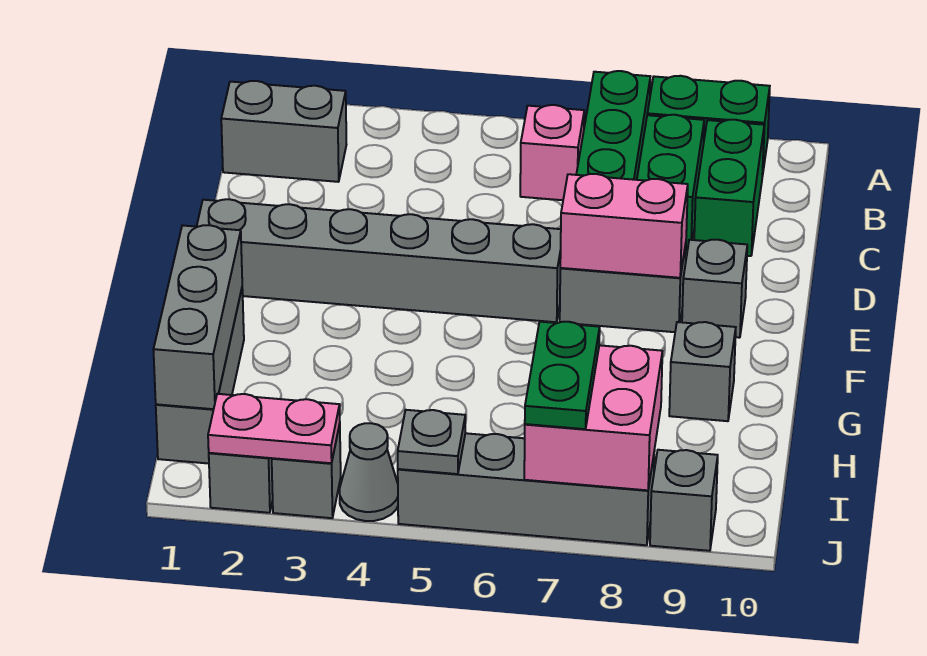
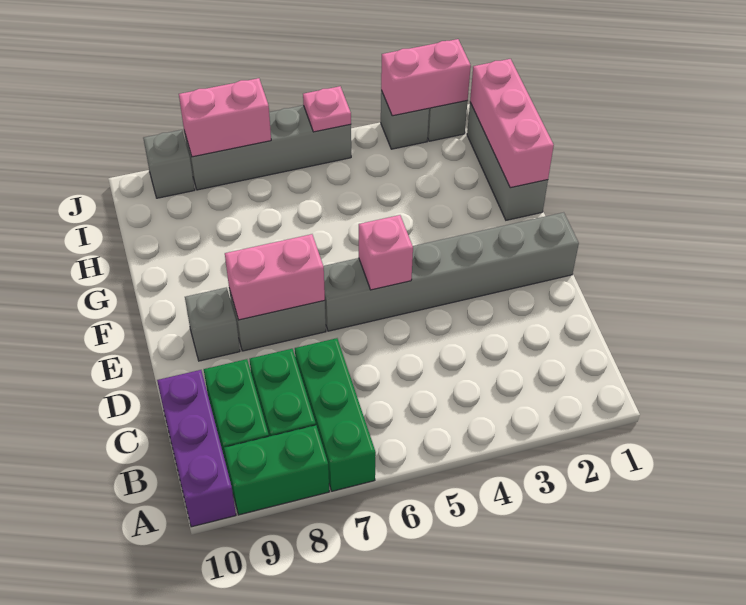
none -> purple 1x3 brick [157,370,236,527]
grey 1x2 brick [221,81,346,182] -> none
pink 1x1 brick [520,105,584,200] -> pink 1x1 brick moved to [359,215,413,290]
grey 1x3 brick [153,225,242,409] -> pink 1x3 brick [470,59,554,188]
grey 1x1 brick [669,322,736,421] -> none
pink 2x2 brick [524,345,662,490] -> pink 1x2 brick [179,78,271,157]
green 1x2 plate [525,322,600,429] -> none
pink 1x2 plate [208,394,340,463] -> pink 1x2 brick [381,39,471,116]
grey 1x1 cone [340,423,398,521] -> none
grey 1x1 plate [398,410,465,474] -> pink 1x1 plate [303,86,351,132]

